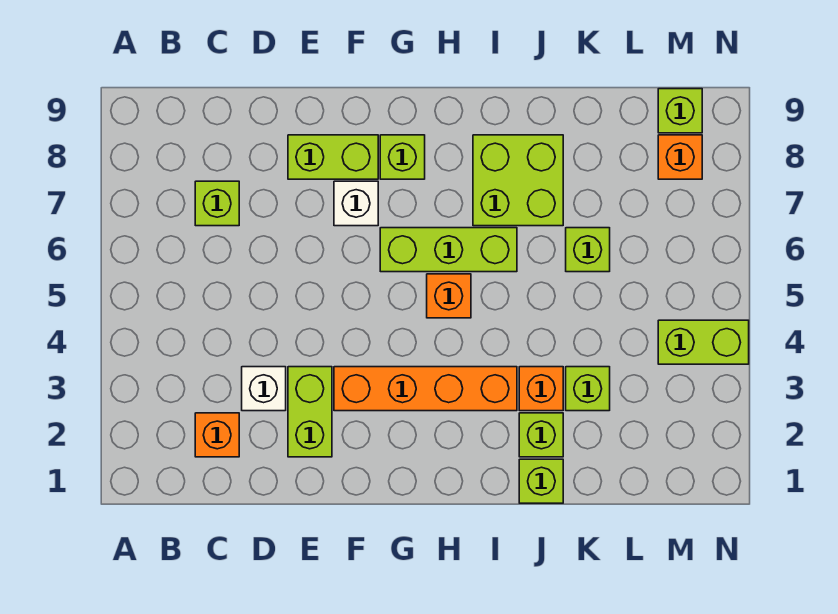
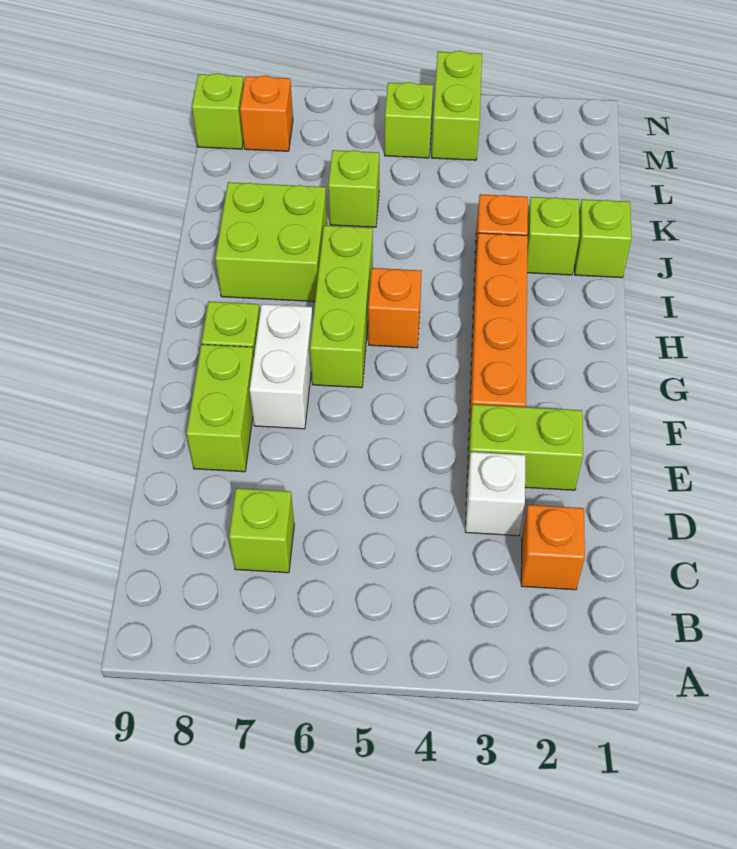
white 1x1 brick [334,181,378,226] -> white 1x2 brick [249,304,313,429]
lime 1x1 brick [566,367,610,411] -> lime 1x1 brick moved to [385,82,433,158]

